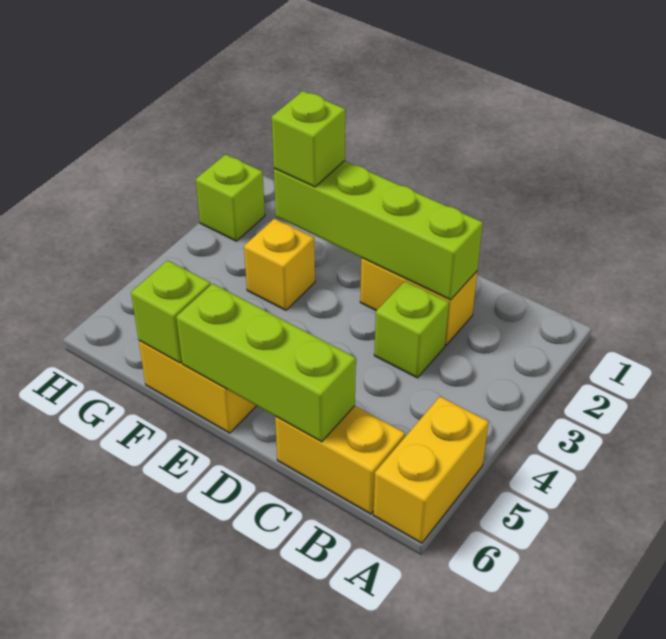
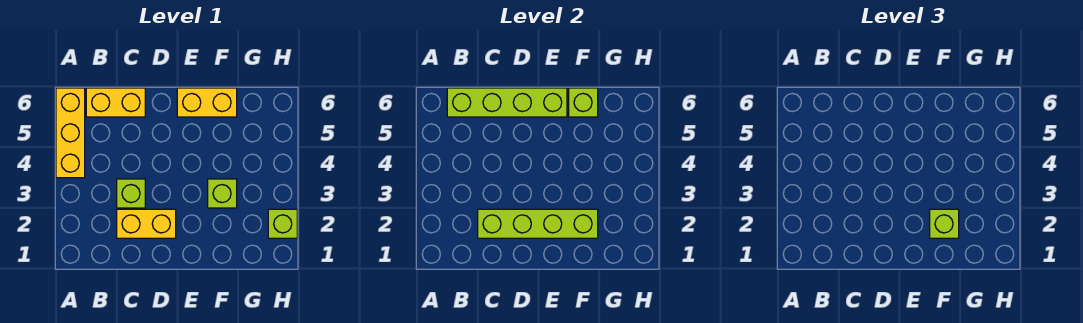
yellow 1x2 brick [373,397,489,543] -> yellow 1x3 brick [56,88,85,178]
lime 1x3 brick [177,284,356,442] -> lime 1x4 brick [447,88,567,117]
yellow 1x1 brick [244,219,315,310] -> lime 1x1 brick [208,179,237,208]

